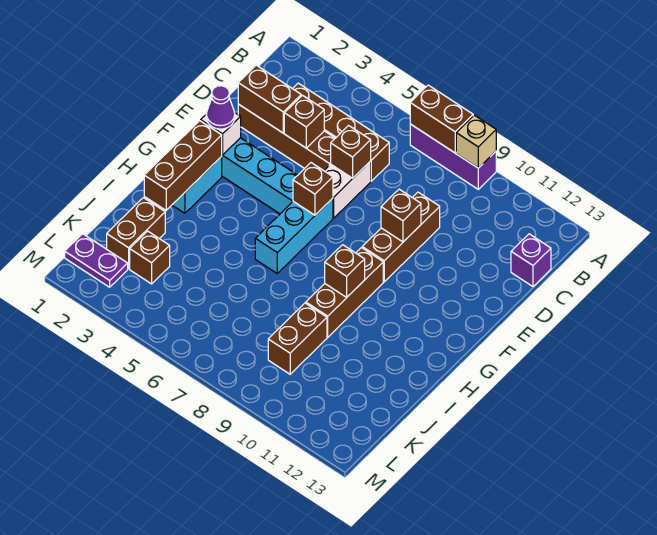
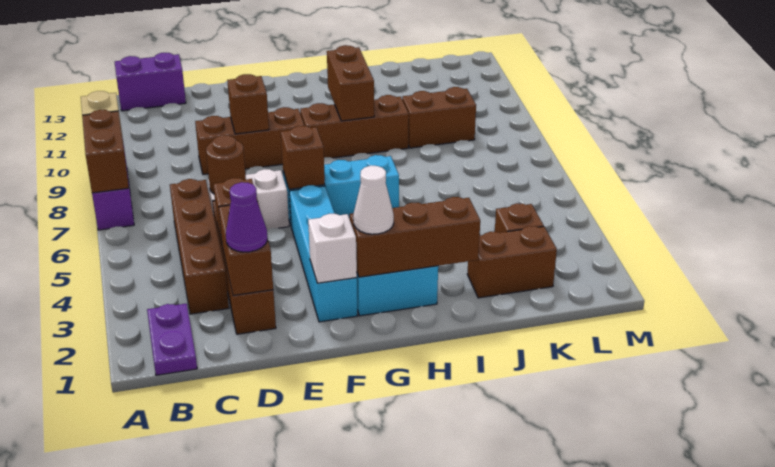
purple 1x1 brick [511,234,551,286] -> purple 1x2 brick [115,53,186,111]
brown 1x1 brick [331,126,371,178] -> brown 1x1 round brick [206,135,246,194]
purple 1x1 cone [206,86,235,129] -> purple 1x1 cone moved to [226,182,267,252]
none -> white 1x1 cone [353,166,394,234]
brown 1x1 brick [325,245,365,297] -> brown 1x2 brick [327,45,374,121]
purple 1x2 plate [65,234,128,287] -> purple 1x2 plate moved to [147,304,197,375]

